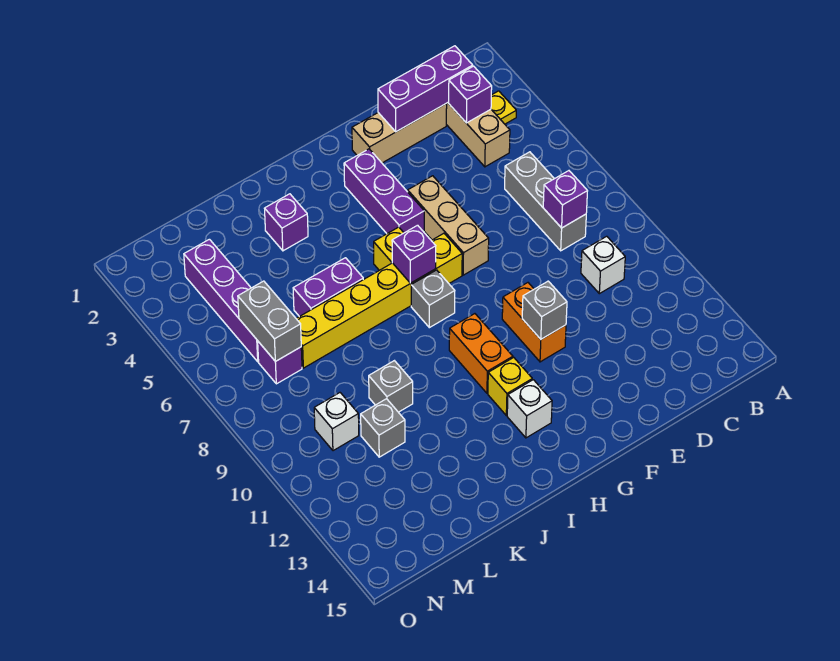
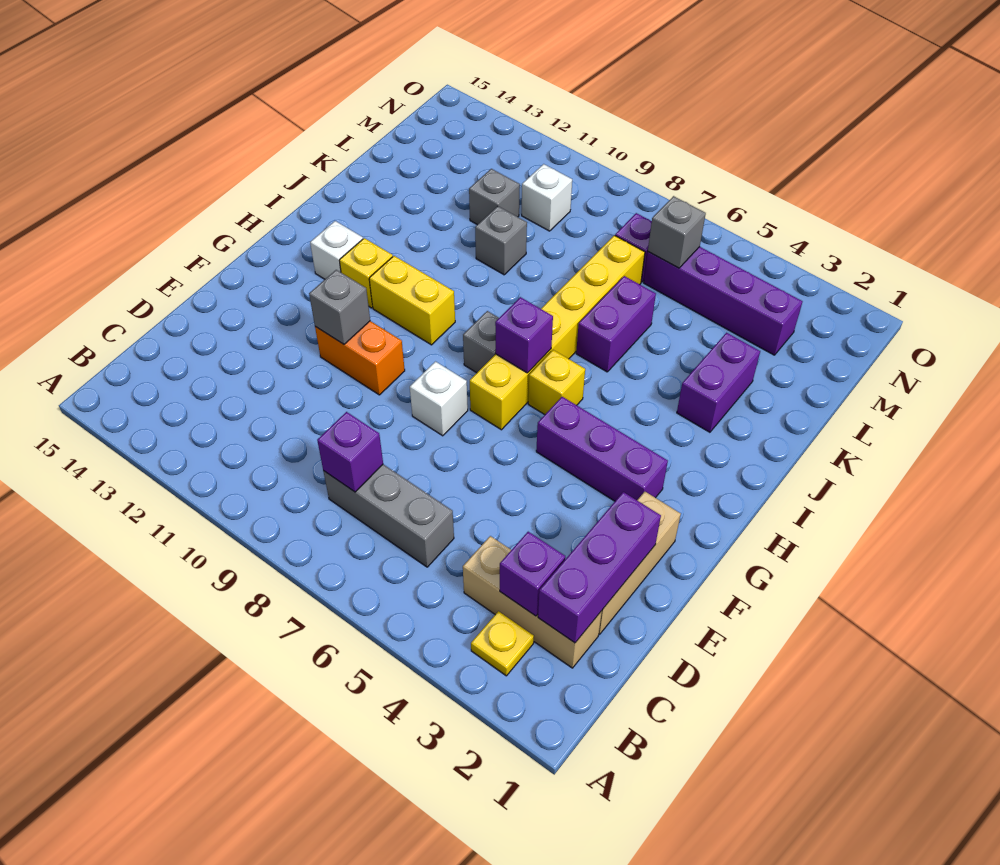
white 1x1 brick [581,236,625,294] -> white 1x1 brick moved to [410,362,468,436]
tan 1x3 brick [408,176,489,275] -> none
orange 1x2 brick [449,314,513,393] -> yellow 1x2 brick [369,256,455,345]
purple 1x1 brick [264,194,308,251] -> purple 1x2 brick [677,333,760,432]
grey 1x2 brick [238,281,301,362] -> grey 1x1 brick [648,196,706,268]

